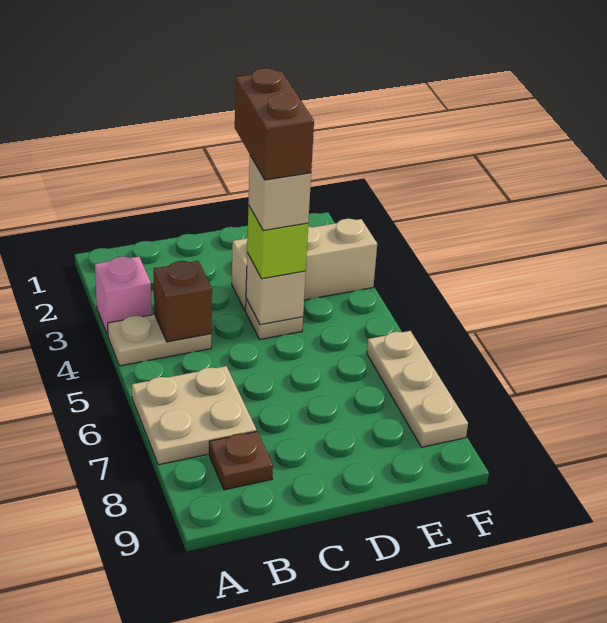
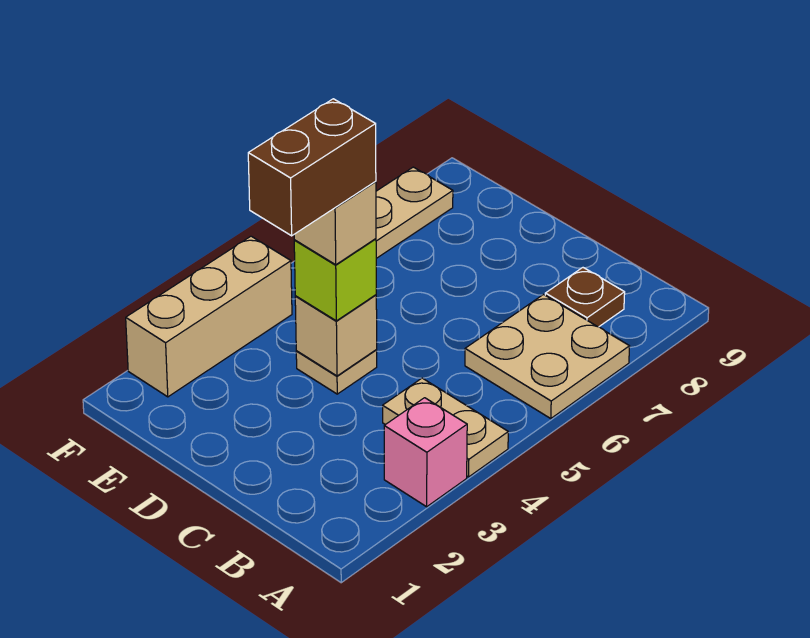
brown 1x1 brick [154,261,212,342] -> none
tan 1x3 brick [232,219,377,311] -> tan 1x3 brick turned to [126,236,292,397]

